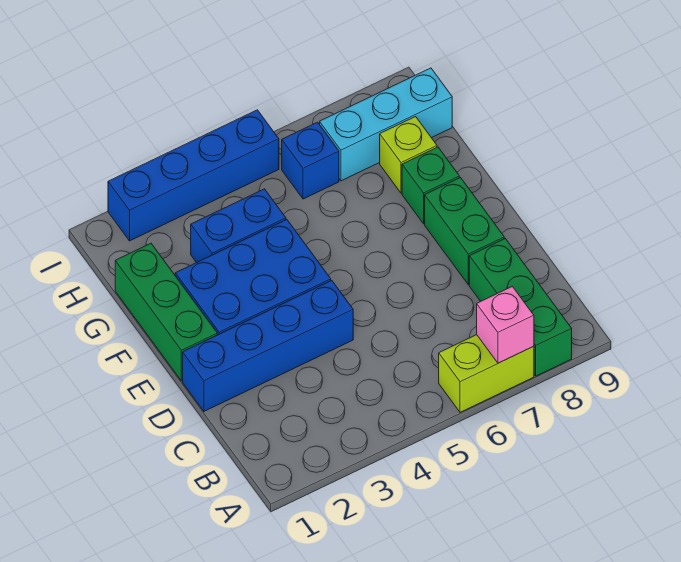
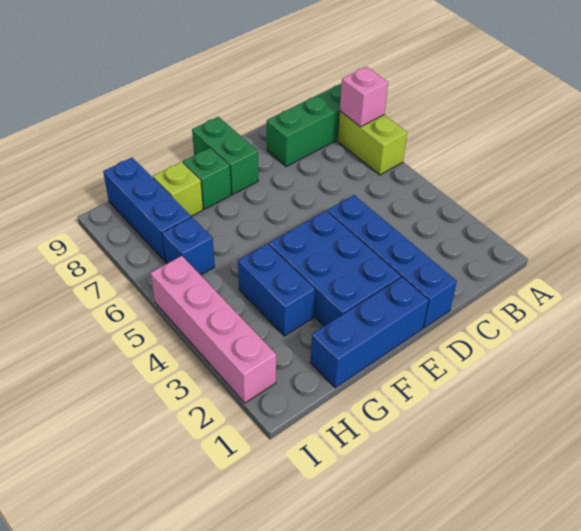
green 1x2 brick [425,178,504,285] -> green 1x2 brick turned to [192,117,258,195]
green 1x3 brick [115,243,217,381] -> blue 1x3 brick [310,277,428,388]
cyan 1x3 brick [320,68,452,181] -> blue 1x3 brick [103,158,191,261]
blue 1x4 brick [108,110,279,241] -> pink 1x4 brick [151,256,276,403]

